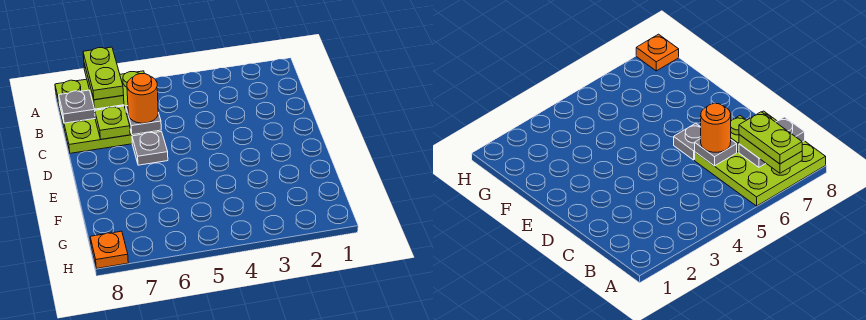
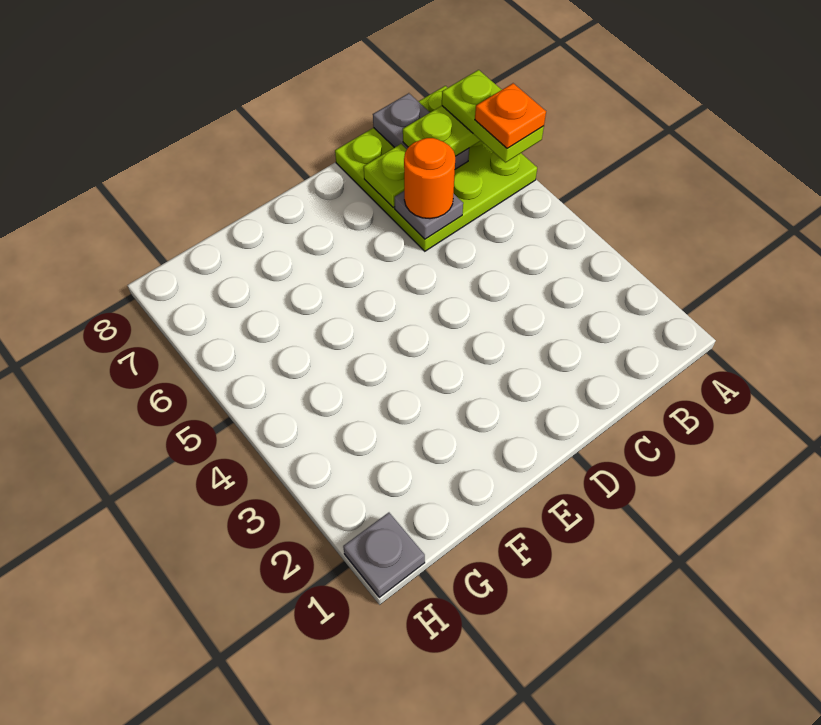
lime 1x2 plate [83,47,123,100] -> lime 1x2 plate turned to [442,70,544,163]
grey 1x1 plate [132,132,168,165] -> grey 1x1 plate moved to [343,513,425,597]
orange 1x1 plate [90,231,128,268] -> orange 1x1 plate moved to [475,83,546,148]

